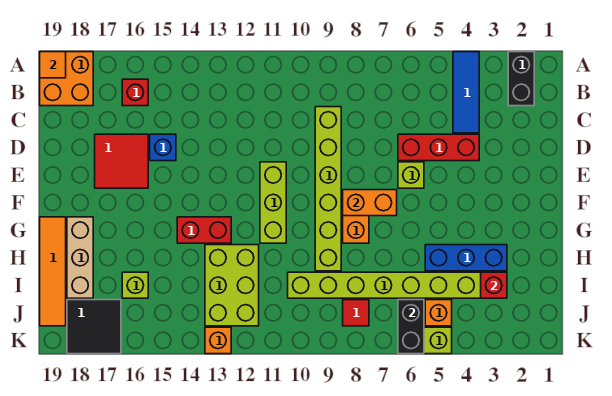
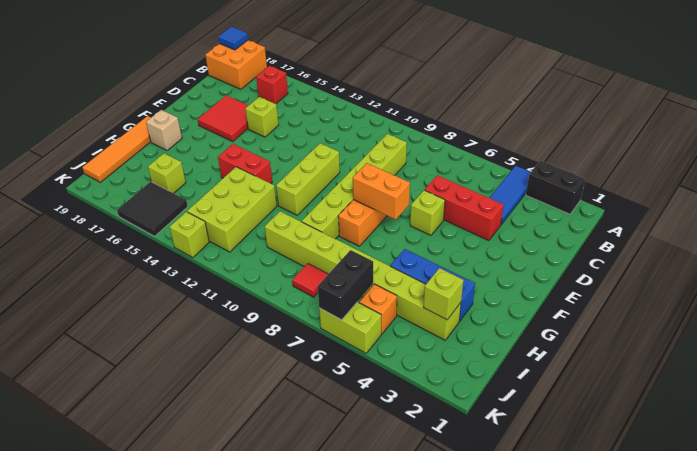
black 1x2 brick [508,52,534,106] -> black 1x2 brick turned to [526,160,585,214]
orange 1x1 tile [40,52,66,78] -> blue 1x1 tile [218,27,248,50]
blue 1x1 brick [150,134,176,161] -> lime 1x1 brick [245,97,278,137]
tan 1x3 brick [67,217,93,298] -> tan 1x1 brick [146,110,182,151]
red 1x1 brick [481,272,507,298] -> lime 1x1 brick [423,268,464,320]
black 2x2 tile [67,300,121,354] -> black 2x2 tile moved to [117,182,188,236]
orange 1x1 brick [205,327,231,354] -> lime 1x1 brick [170,212,209,257]

